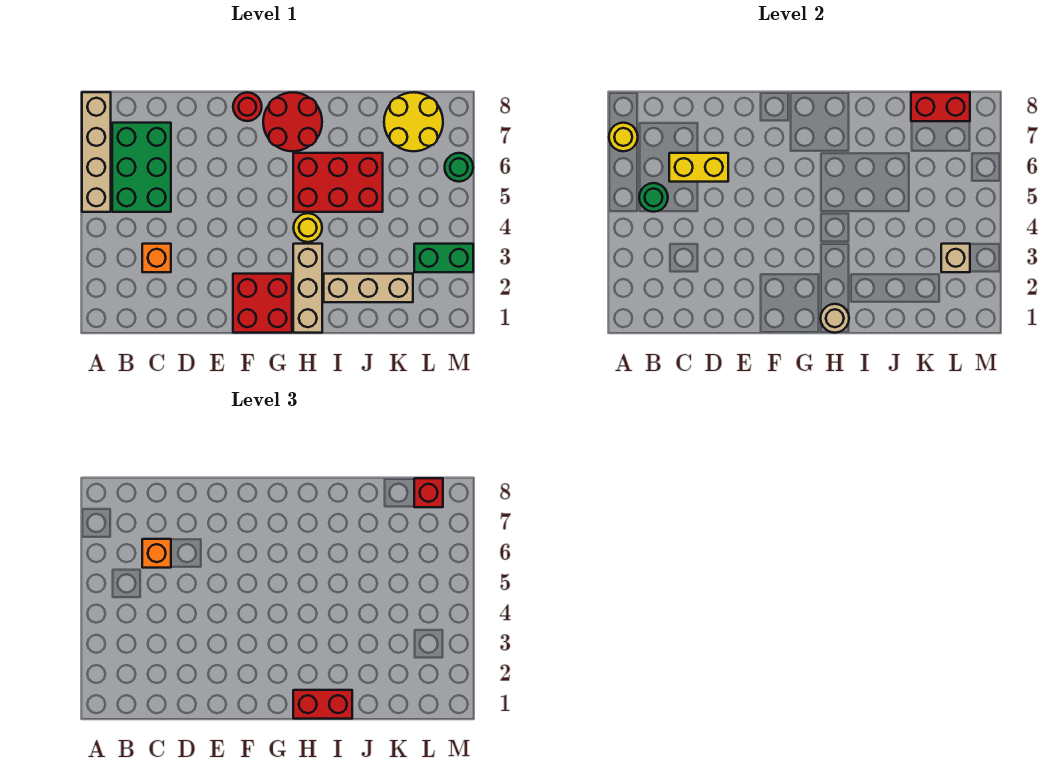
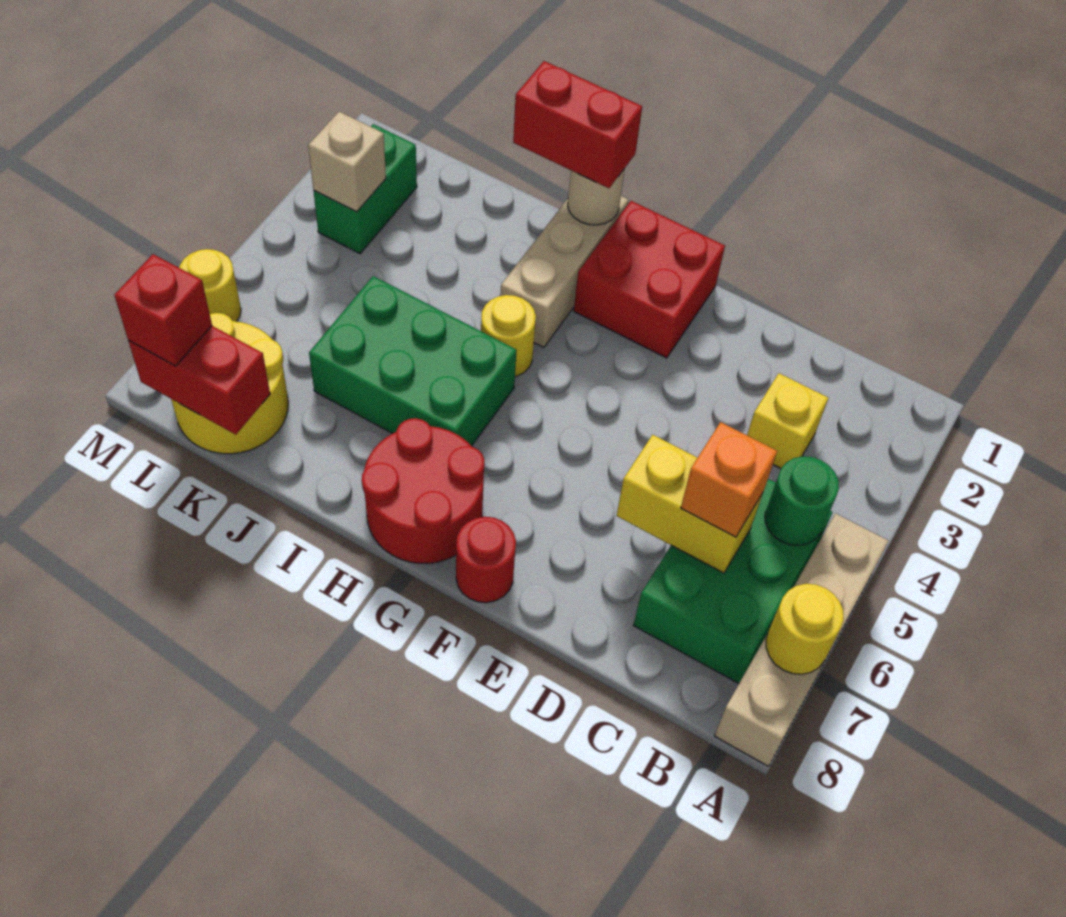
orange 1x1 brick [142,244,171,272] -> yellow 1x1 brick [747,373,828,468]
red 2x3 brick [293,153,383,212] -> green 2x3 brick [309,276,517,446]
tan 1x3 brick [324,274,413,302] -> none
green 1x2 brick [414,244,473,272] -> green 1x2 brick turned to [314,124,417,254]
green 1x1 round brick [445,153,473,182] -> yellow 1x1 round brick [179,249,241,321]

